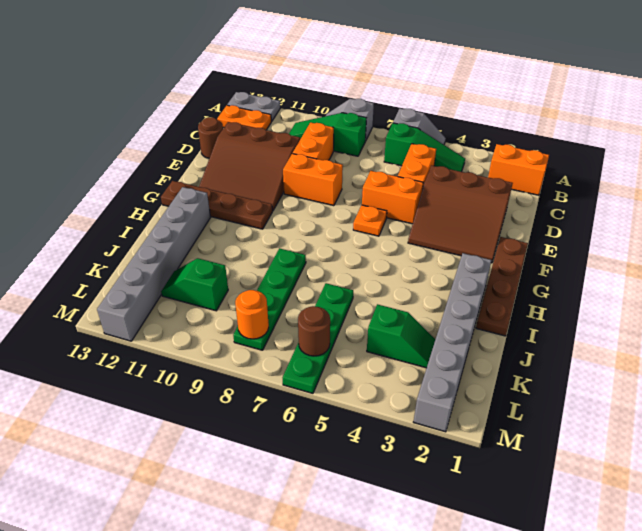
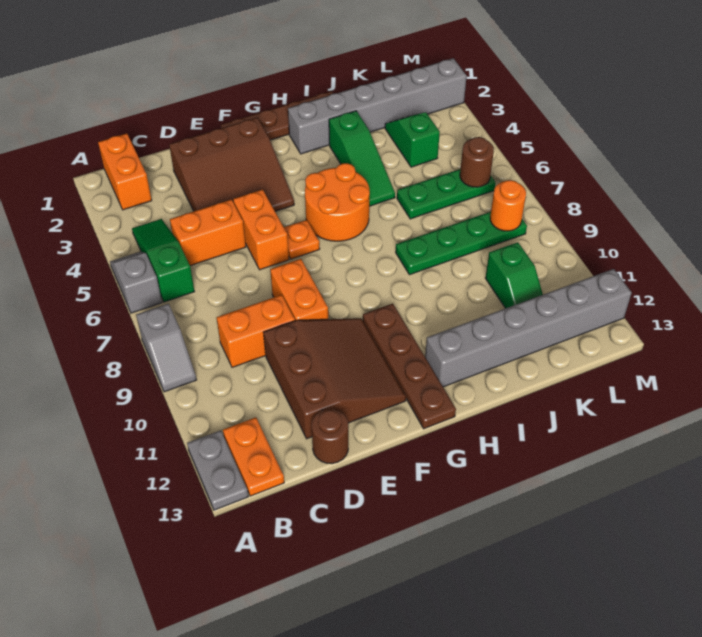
green 1x3 slope [289,113,366,156] -> green 1x3 slope moved to [329,111,395,206]
brown 3x3 slope [408,165,513,263] -> brown 3x3 slope turned to [169,118,294,211]
none -> orange 2x2 round brick [305,163,370,241]
green 1x4 plate [282,283,353,393] -> green 1x3 plate [397,169,496,219]

